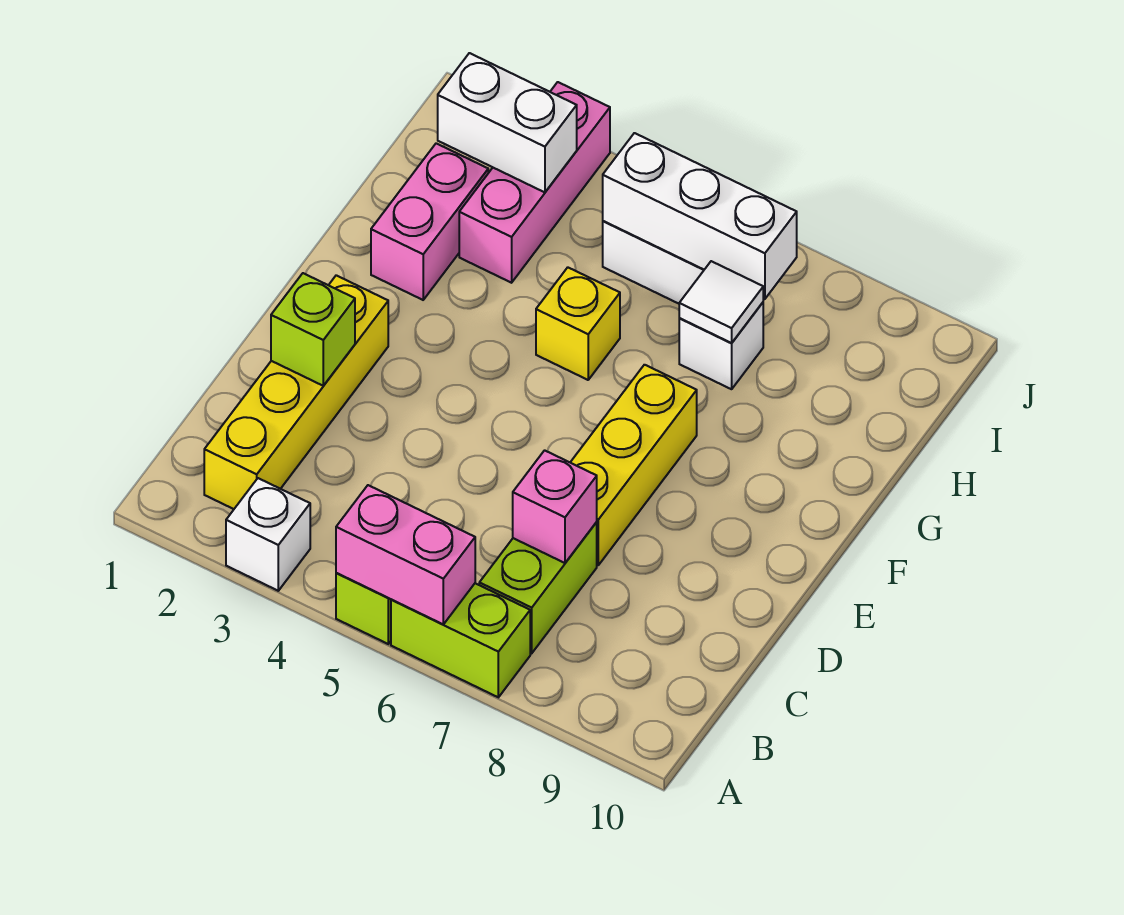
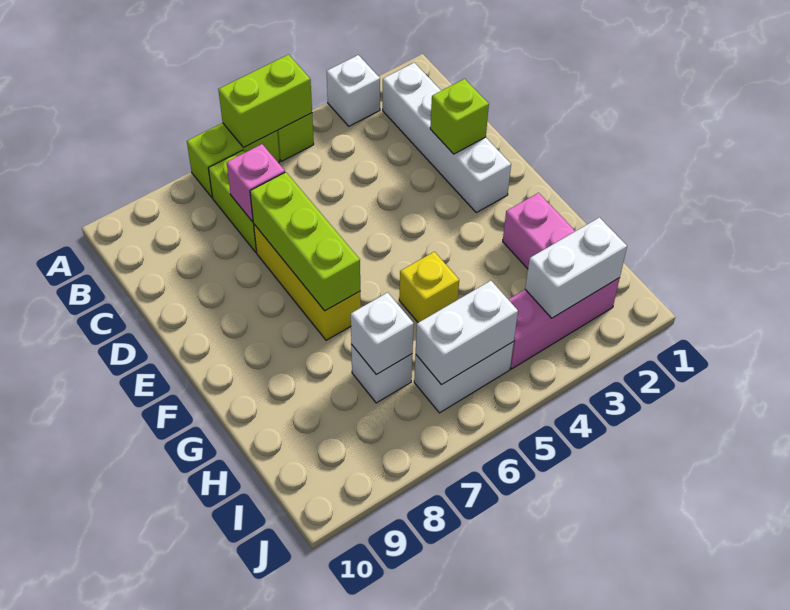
pink 1x2 brick [336,485,475,624] -> lime 1x2 brick [218,55,312,147]
yellow 1x4 brick [204,275,388,509] -> white 1x4 brick [383,63,511,212]
none -> lime 1x3 brick [250,172,360,311]
pink 1x3 brick [459,82,610,283] -> pink 1x3 brick turned to [508,278,620,369]
white 1x1 tile [679,261,763,343] -> white 1x1 brick [351,292,414,375]
white 1x3 brick [603,133,797,299] -> white 1x2 brick [416,281,518,385]

